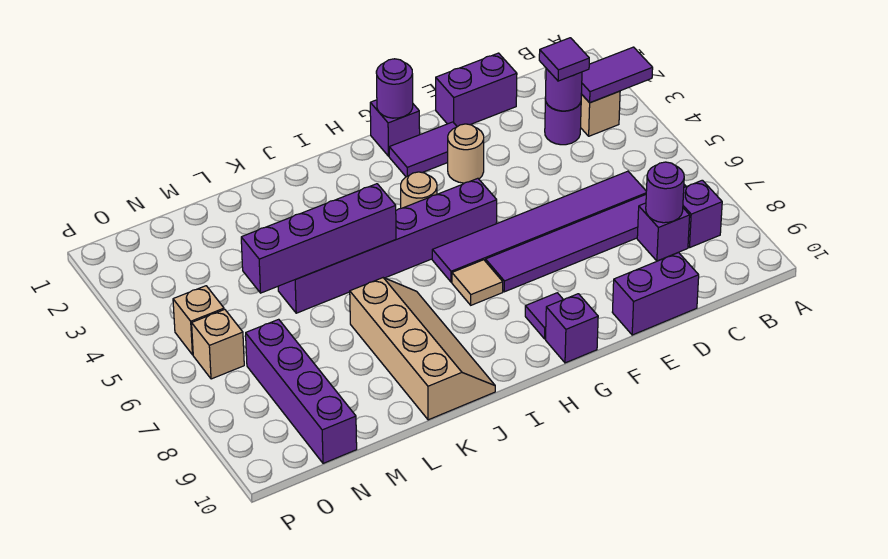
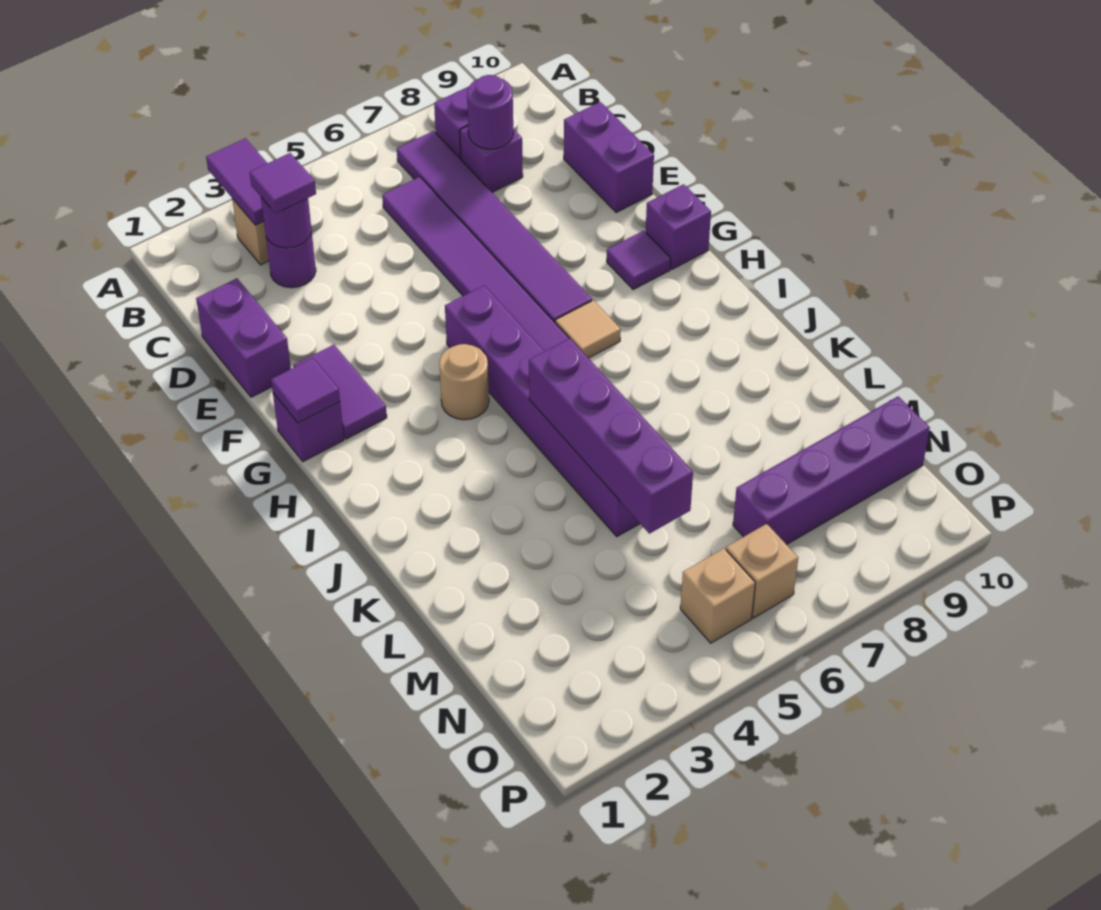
tan 1x1 round brick [448,124,484,183] -> none
purple 1x1 round brick [376,59,413,118] -> purple 1x1 tile [271,358,340,423]
tan 2x4 slope [350,278,495,420] -> none

